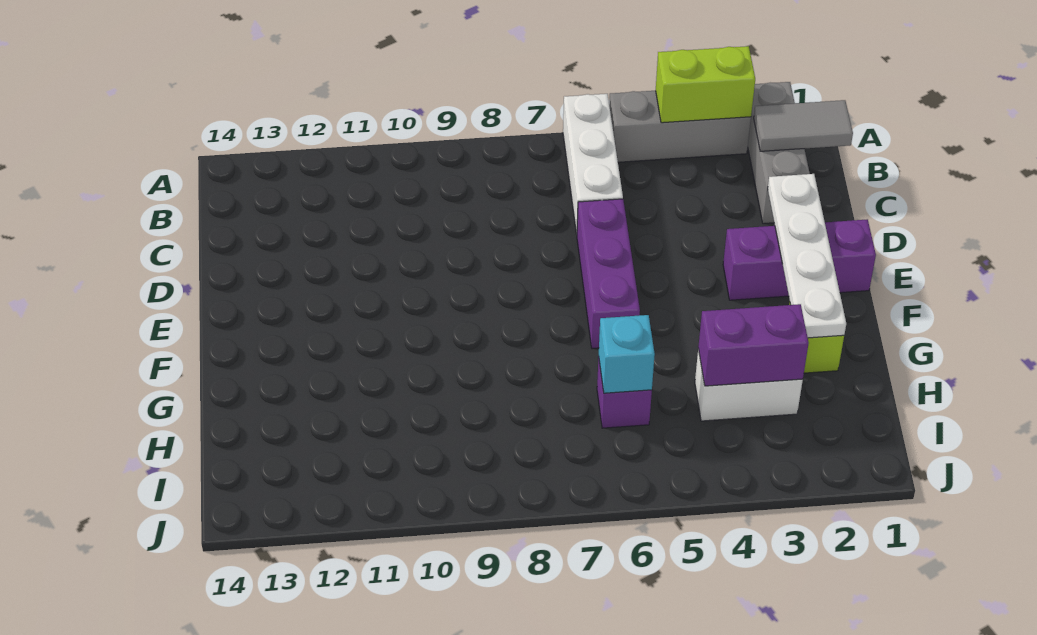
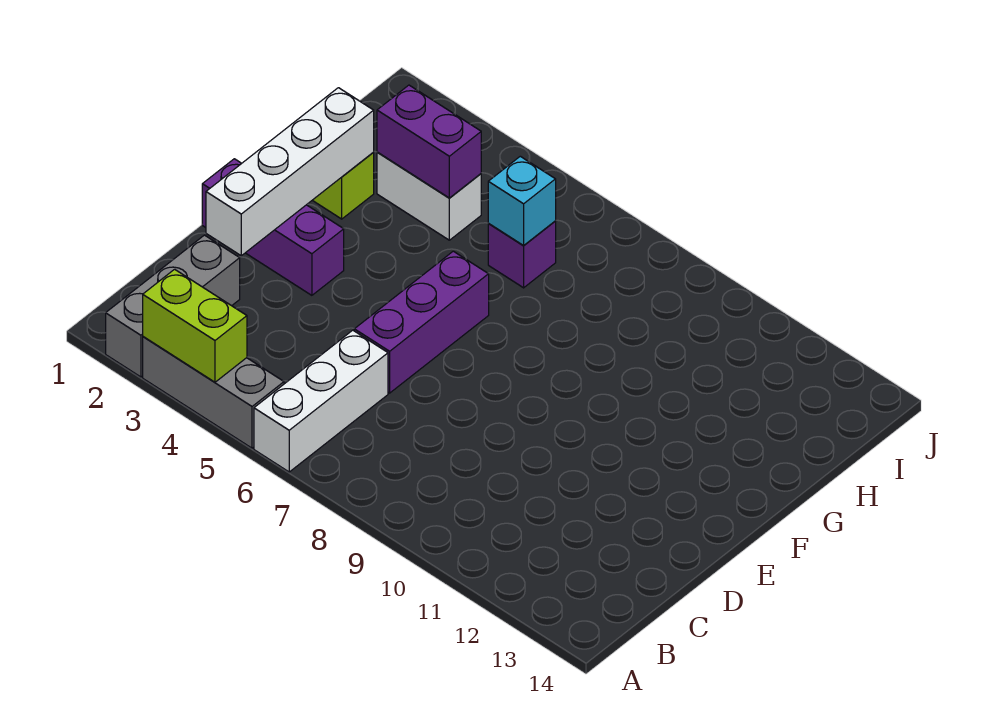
grey 1x2 tile [754,100,853,151] -> none
white 1x4 plate [767,174,846,338] -> white 1x4 brick [206,88,374,256]

